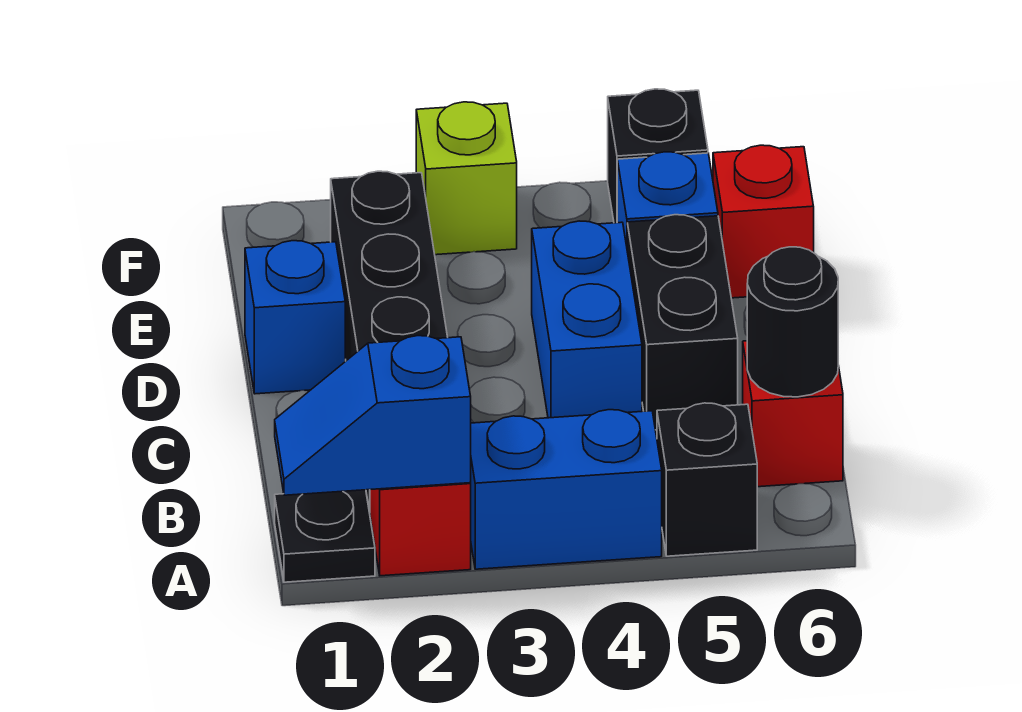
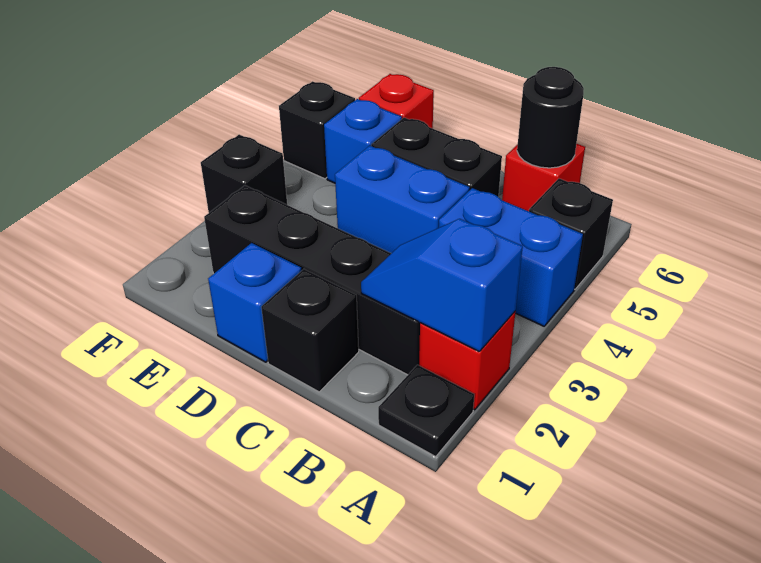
blue 1x2 slope [275,336,471,495] -> blue 1x2 slope turned to [361,219,523,352]
blue 1x2 brick [471,410,662,569] -> blue 1x2 brick turned to [439,188,583,326]
none -> black 1x1 brick [261,269,359,392]
lime 1x1 brick [416,102,517,255] -> black 1x1 brick [201,135,287,212]

